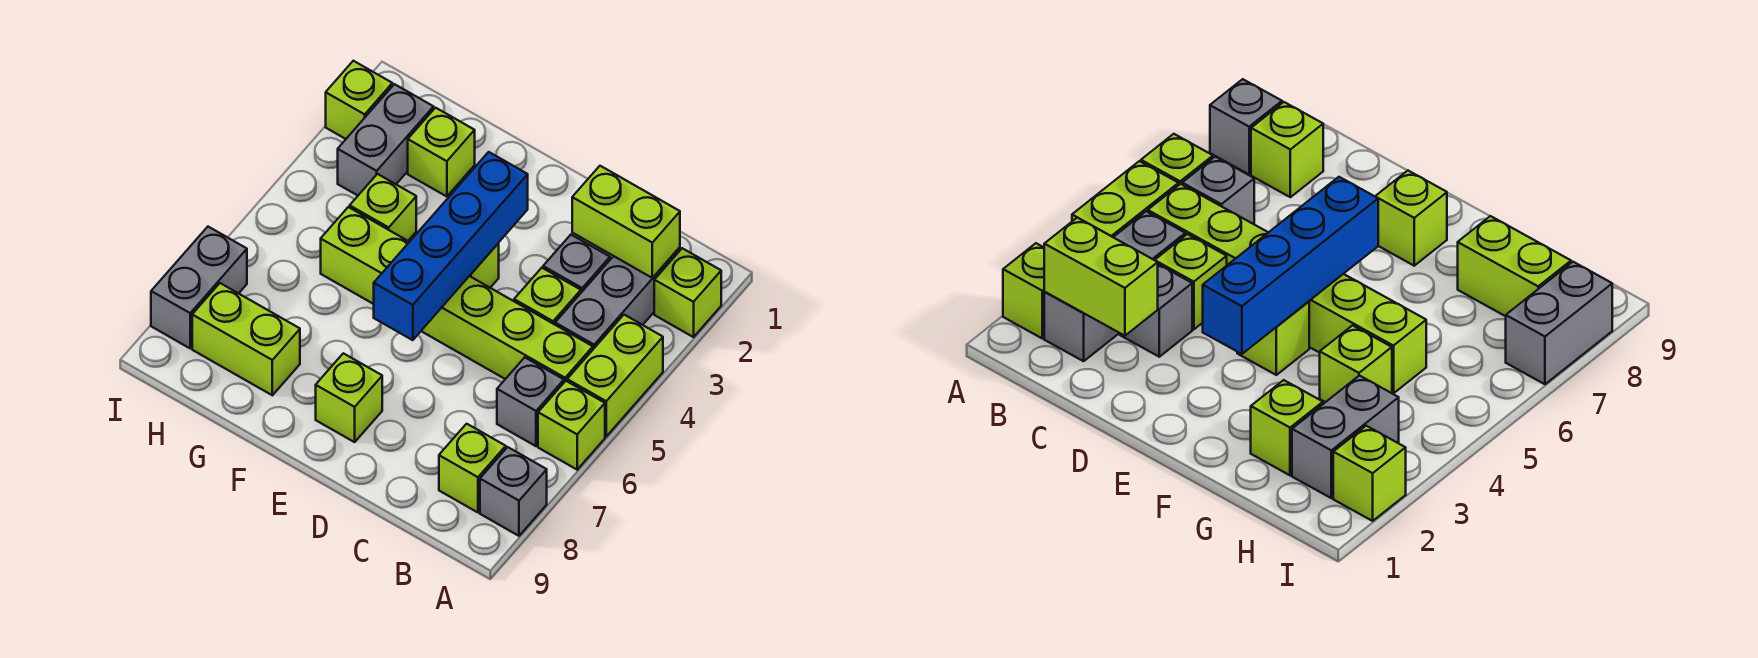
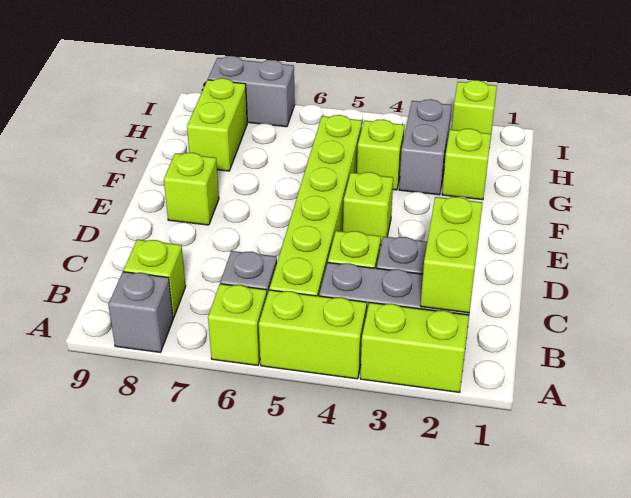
lime 1x1 brick [654,248,721,337] -> lime 1x2 brick [360,303,469,393]
blue 1x4 brick [374,152,528,340] -> none
grey 1x2 brick [338,84,434,195] -> grey 1x2 brick turned to [399,99,452,195]

